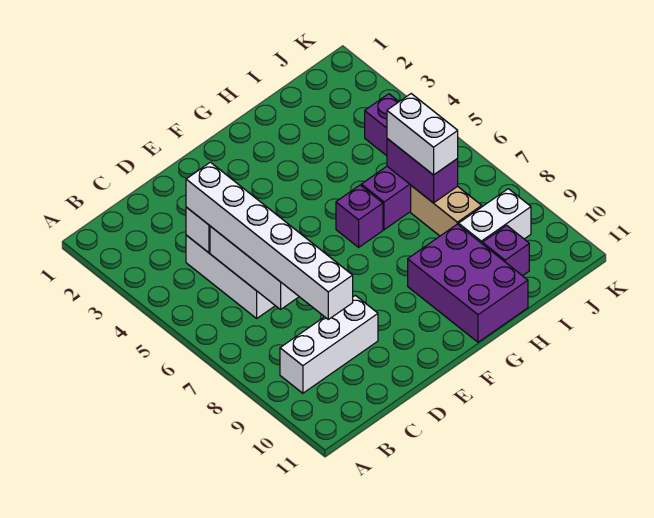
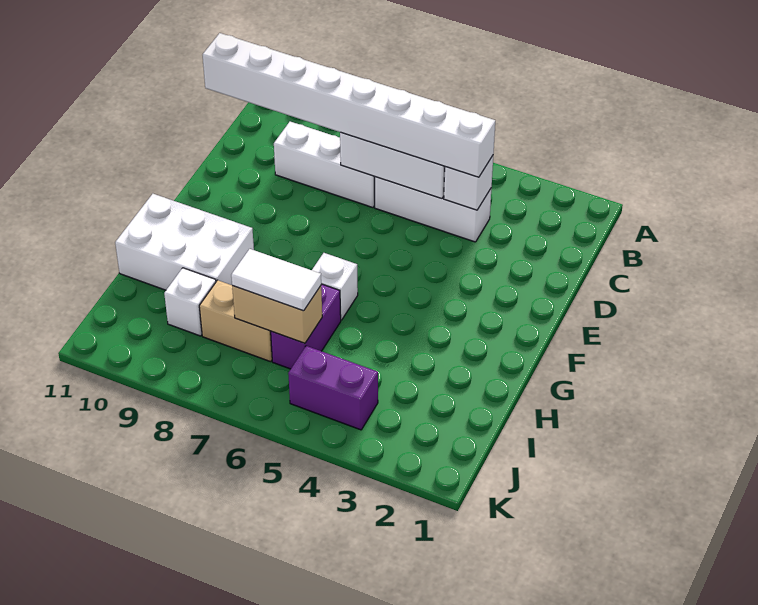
white 1x3 brick [280,295,378,393] -> white 1x3 brick turned to [274,122,375,208]
white 1x6 brick [186,162,353,319] -> white 1x8 brick [203,33,495,177]
purple 1x1 brick [336,185,383,247] -> white 1x1 brick [312,253,358,320]
purple 2x3 brick [408,224,528,342] -> white 2x3 brick [115,194,254,290]
purple 1x2 brick [387,139,458,203] -> tan 1x2 brick [232,286,322,343]
white 1x2 brick [387,94,458,175] -> white 1x2 tile [231,249,321,311]
white 1x2 brick [459,189,531,243] -> white 1x1 brick [164,268,216,336]
purple 1x1 brick [482,225,529,276] -> none

